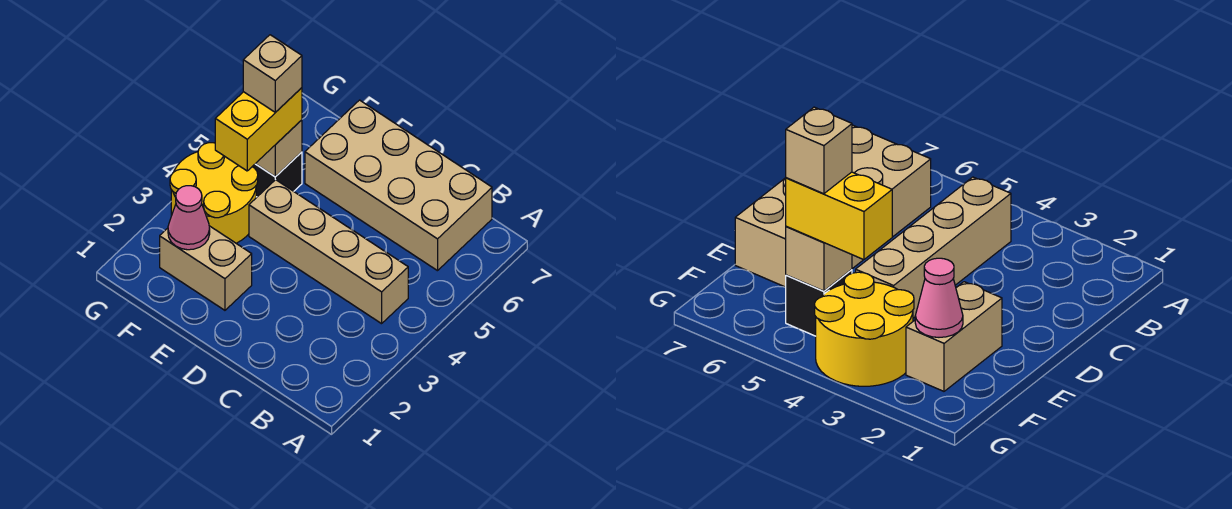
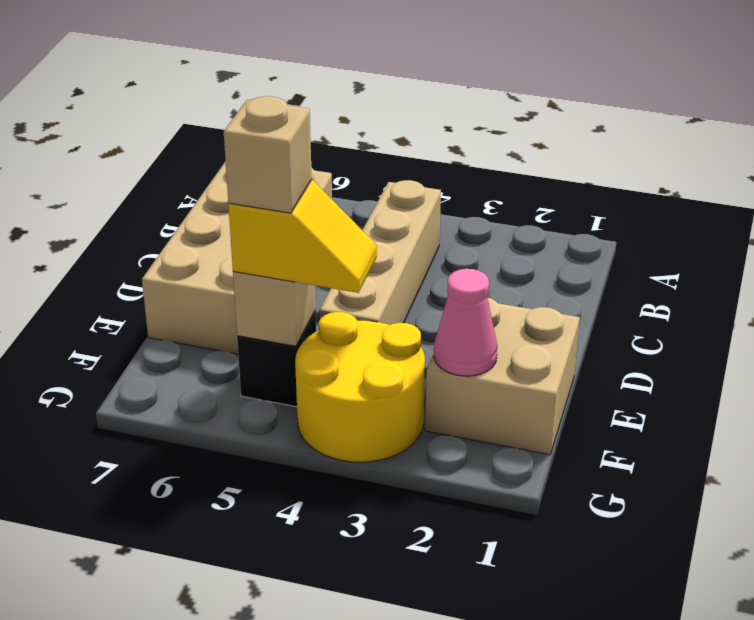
tan 1x2 brick [160,226,252,310] -> tan 2x2 brick [425,298,580,455]
yellow 1x2 brick [215,88,302,171] -> yellow 1x2 slope [228,180,377,293]

